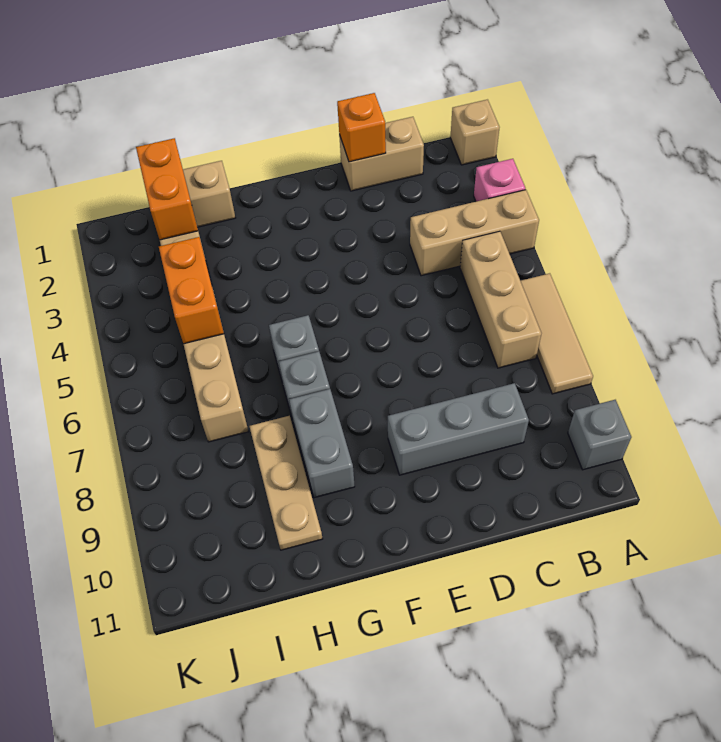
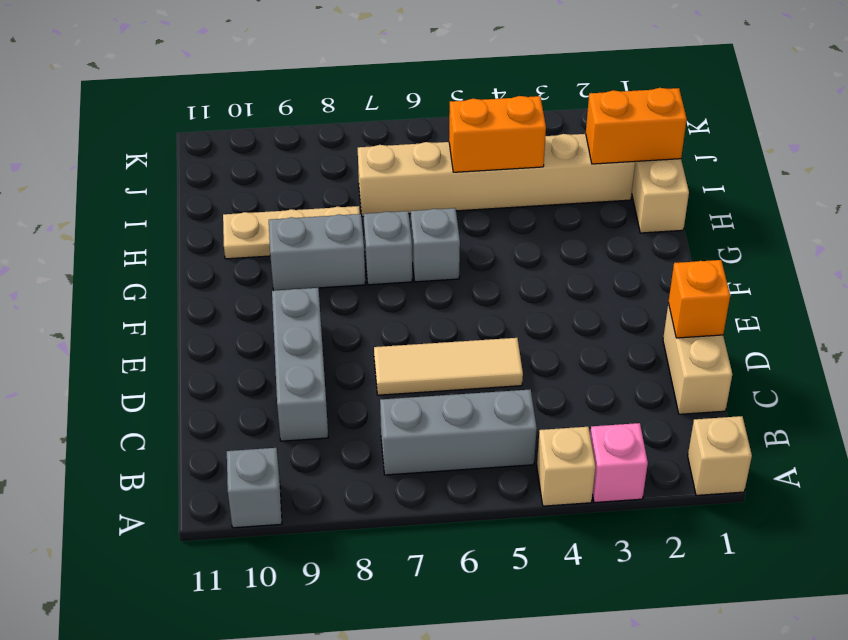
tan 1x3 brick [410,190,539,276] -> tan 1x1 brick [537,427,595,506]
tan 1x3 tile [521,273,593,394] -> tan 1x3 tile moved to [374,338,523,395]
tan 1x3 brick [460,231,541,368] -> grey 1x3 brick [380,389,537,475]

